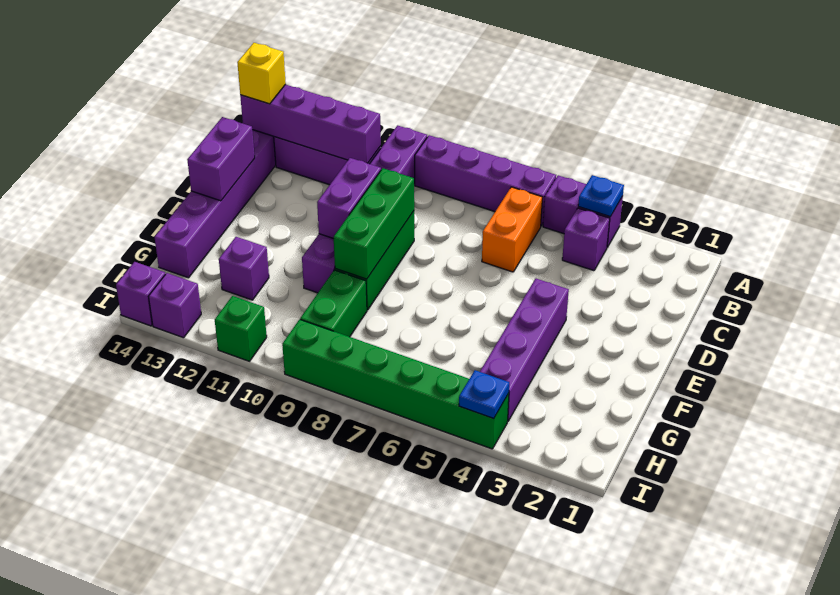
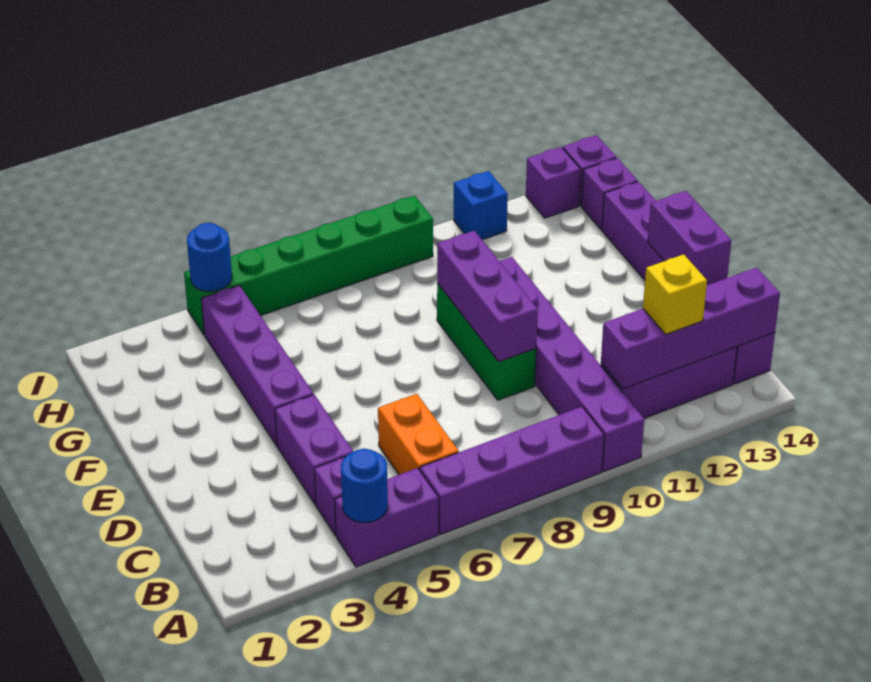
blue 1x1 plate [578,175,624,217] -> blue 1x1 round brick [341,449,388,522]
yellow 1x1 brick [237,43,286,104] -> yellow 1x1 brick moved to [643,254,707,334]
green 1x3 brick [334,168,414,279] -> purple 1x3 brick [437,231,538,362]
purple 1x2 brick [317,158,381,239] -> purple 1x2 brick moved to [275,395,353,505]
green 1x2 brick [300,270,367,337] -> none
purple 1x1 brick [219,237,269,300] -> purple 1x1 brick moved to [581,158,638,230]
blue 1x1 plate [459,370,509,419] -> blue 1x1 round brick [187,223,232,291]
green 1x1 brick [215,296,267,361] -> blue 1x1 brick [453,171,508,240]

